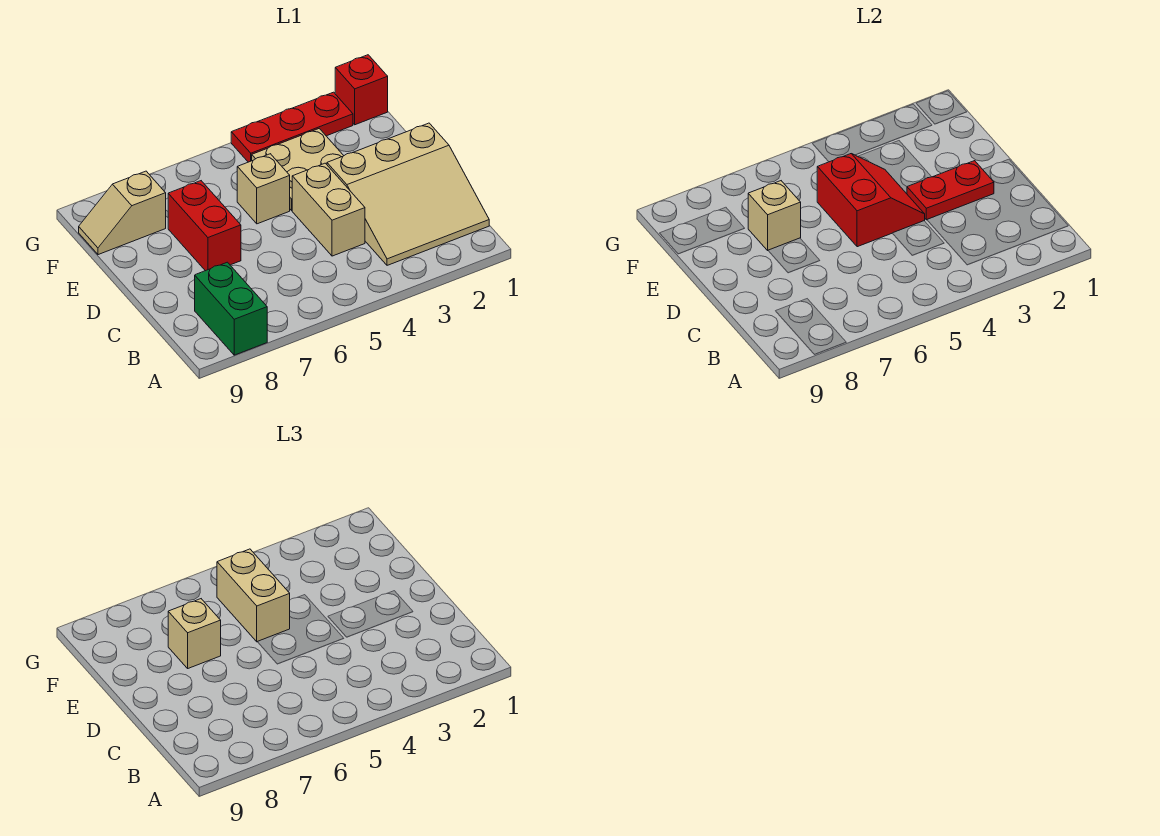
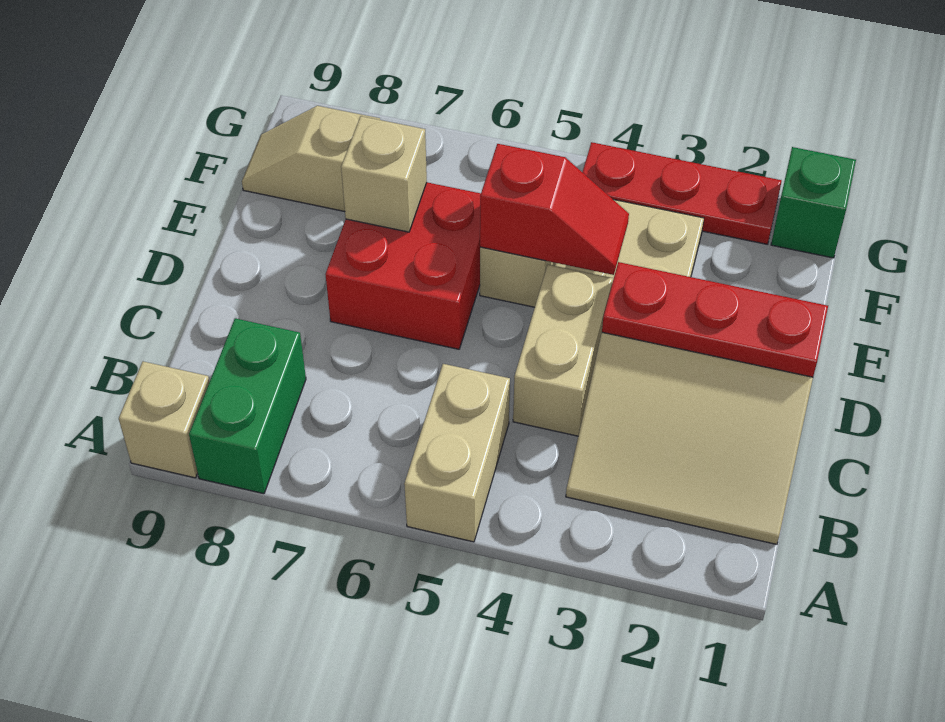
red 1x2 plate [907,161,994,220] -> red 1x3 plate [602,262,828,377]
red 2x2 slope [817,154,925,247] -> red 1x2 slope [480,144,629,275]
red 1x2 brick [168,181,241,271] -> red 2x2 brick [325,182,481,349]
tan 1x2 brick [217,549,290,642] -> tan 1x2 brick moved to [404,364,510,542]
tan 1x1 brick [168,599,221,668] -> tan 1x1 brick moved to [119,361,210,478]
red 1x1 brick [335,55,388,125] -> green 1x1 brick [771,147,856,258]

